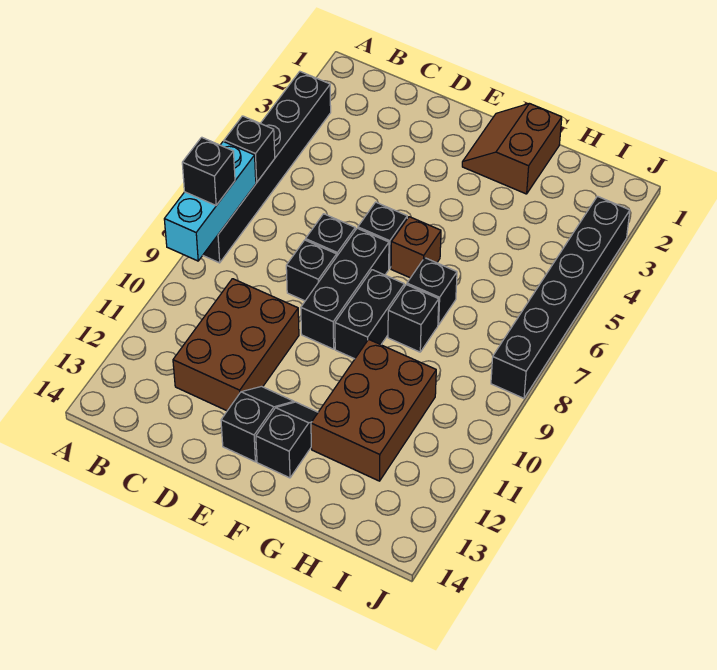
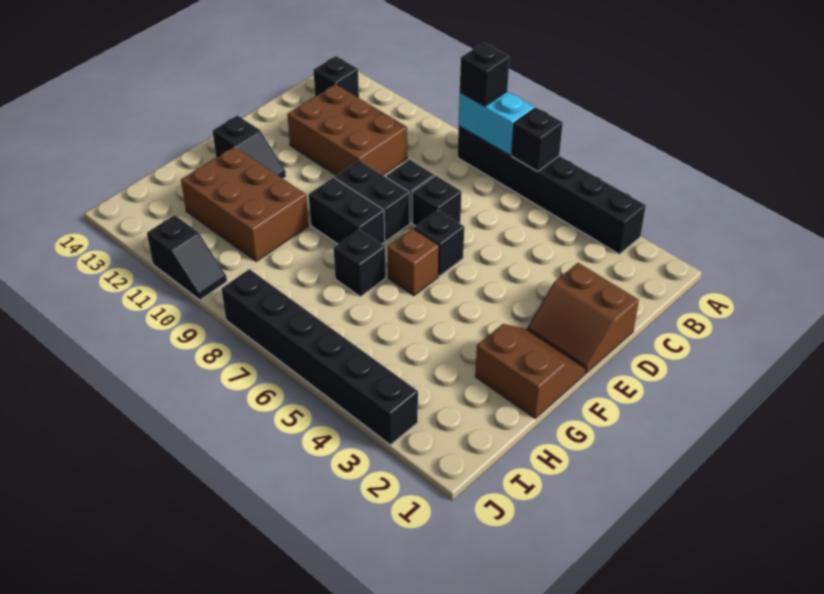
cyan 1x3 brick [164,142,256,261] -> cyan 1x2 brick [459,92,535,155]
none -> brown 2x2 slope [527,263,639,373]
black 1x3 brick [301,228,389,349] -> black 1x2 brick [335,161,410,241]
black 1x2 slope [221,386,294,462] -> black 1x2 slope moved to [147,215,227,300]
black 1x1 brick [388,285,439,352] -> black 1x1 brick moved to [313,56,359,98]

